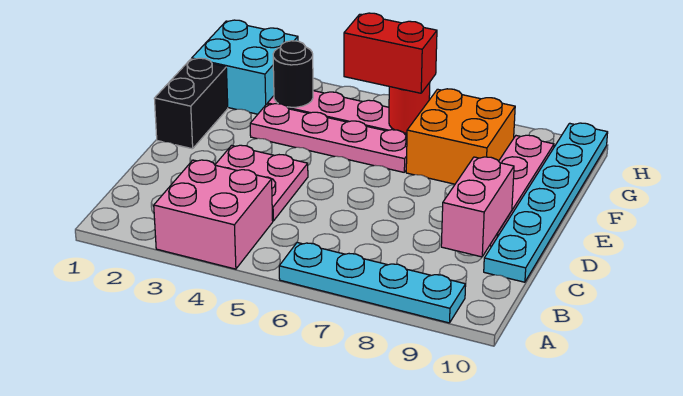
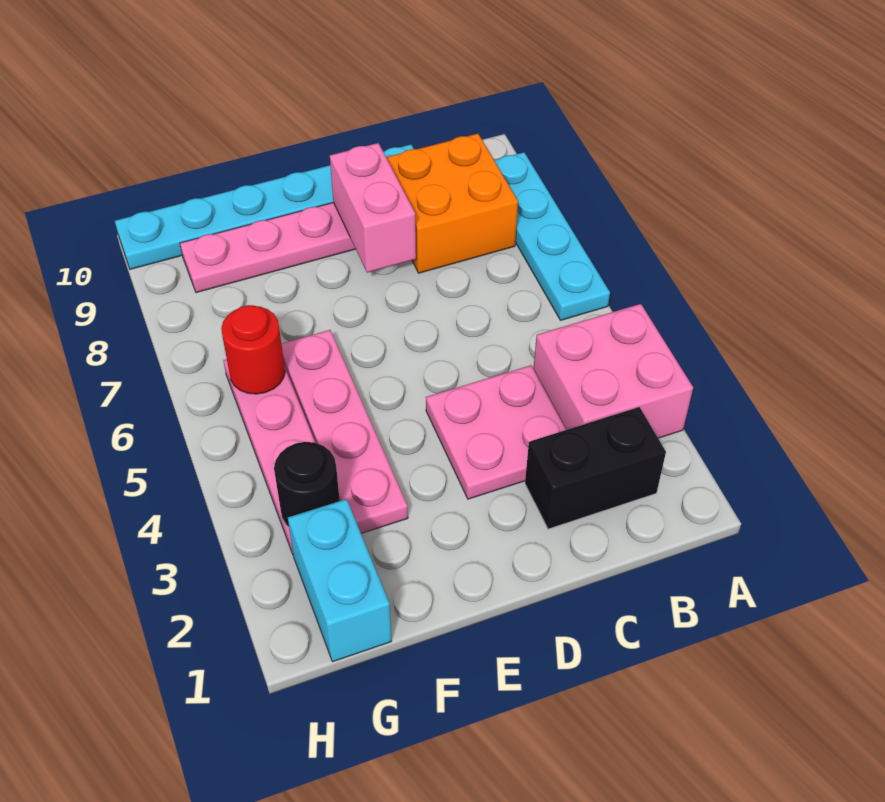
pink 1x2 brick [441,157,514,257] -> pink 1x2 brick turned to [330,143,416,273]
black 1x2 brick [154,58,228,149] -> black 1x2 brick moved to [525,407,666,529]
orange 2x2 brick [406,89,515,184] -> orange 2x2 brick moved to [386,134,518,273]
cyan 2x2 brick [192,20,298,114] -> cyan 1x2 brick [288,499,392,662]
red 1x2 brick [344,13,437,93] -> none

